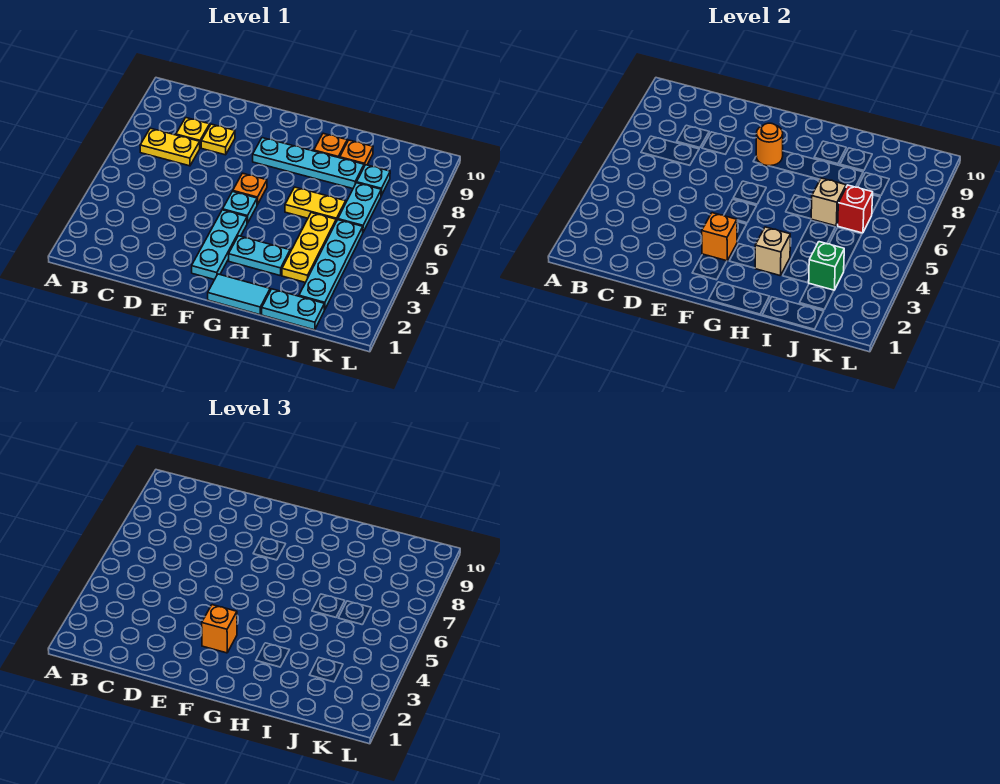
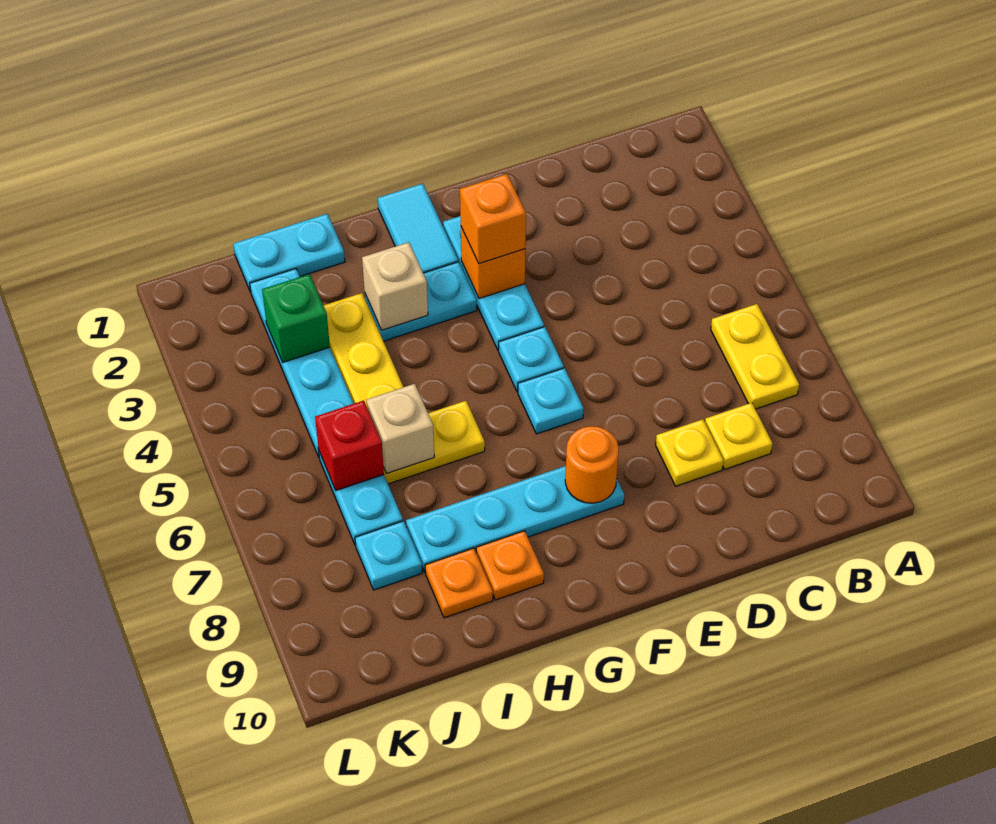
yellow 1x2 plate [140,128,200,166] -> yellow 1x2 plate turned to [711,304,799,409]
orange 1x1 plate [233,173,267,205] -> cyan 1x1 plate [518,368,584,434]
cyan 1x2 tile [208,274,270,315] -> cyan 1x2 tile turned to [378,184,458,273]

